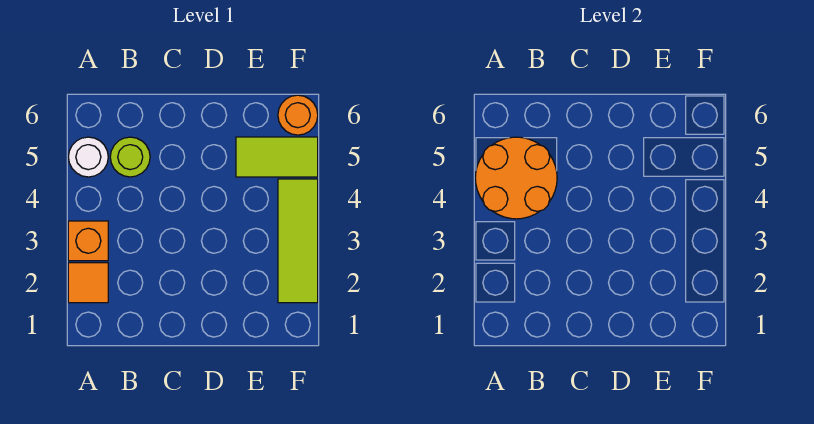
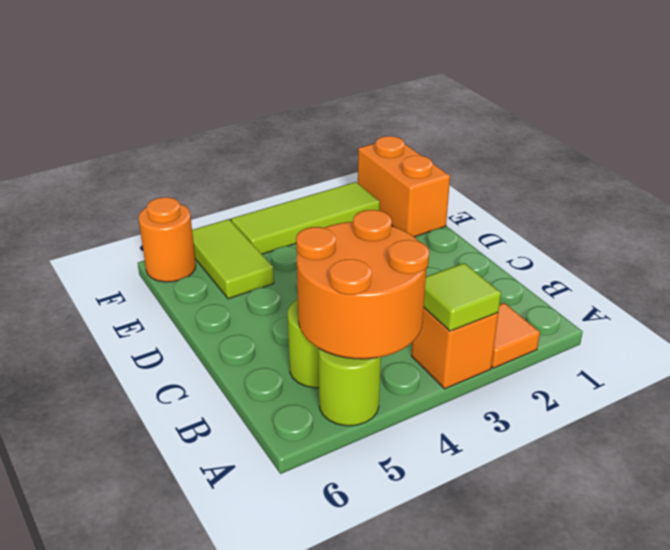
none -> lime 1x1 tile [424,263,501,331]
white 1x1 round brick [68,137,108,177] -> lime 1x1 round brick [318,349,381,426]
none -> orange 1x2 brick [358,136,450,237]

